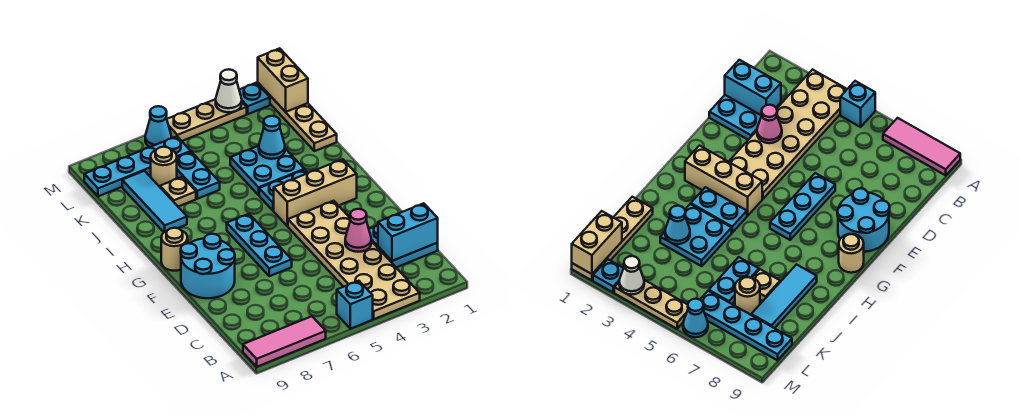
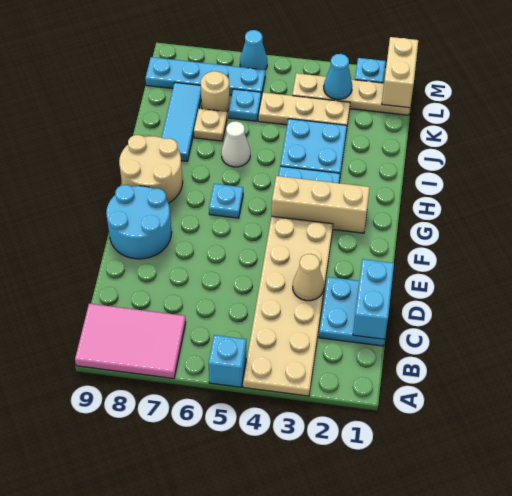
pink 1x3 tile [243,316,326,367] -> pink 2x3 tile [75,304,186,379]
cyan 1x2 brick [378,203,438,261] -> cyan 1x2 brick turned to [353,259,394,339]
pink 1x1 cone [345,209,371,252] -> tan 1x1 cone [293,254,324,301]
cyan 1x3 plate [227,214,292,276] -> cyan 1x1 plate [209,184,243,218]
tan 1x1 round brick [161,228,188,271] -> tan 2x2 round brick [119,135,183,203]
tan 1x4 plate [258,83,337,151] -> tan 1x4 plate turned to [292,73,410,115]
cyan 1x1 cone [259,116,285,159] -> cyan 1x1 cone moved to [324,54,352,99]
cyan 1x2 plate [177,152,220,199] -> cyan 1x1 plate [229,89,261,121]
tan 1x3 plate [167,99,247,141] -> tan 1x3 plate moved to [258,92,350,125]
white 1x1 cone [216,69,242,112] -> white 1x1 cone moved to [221,121,250,167]

